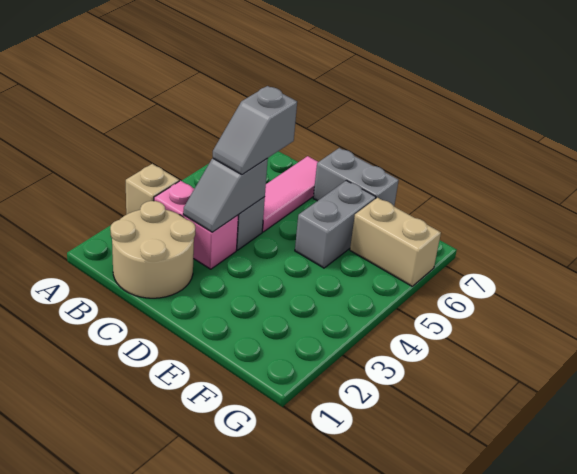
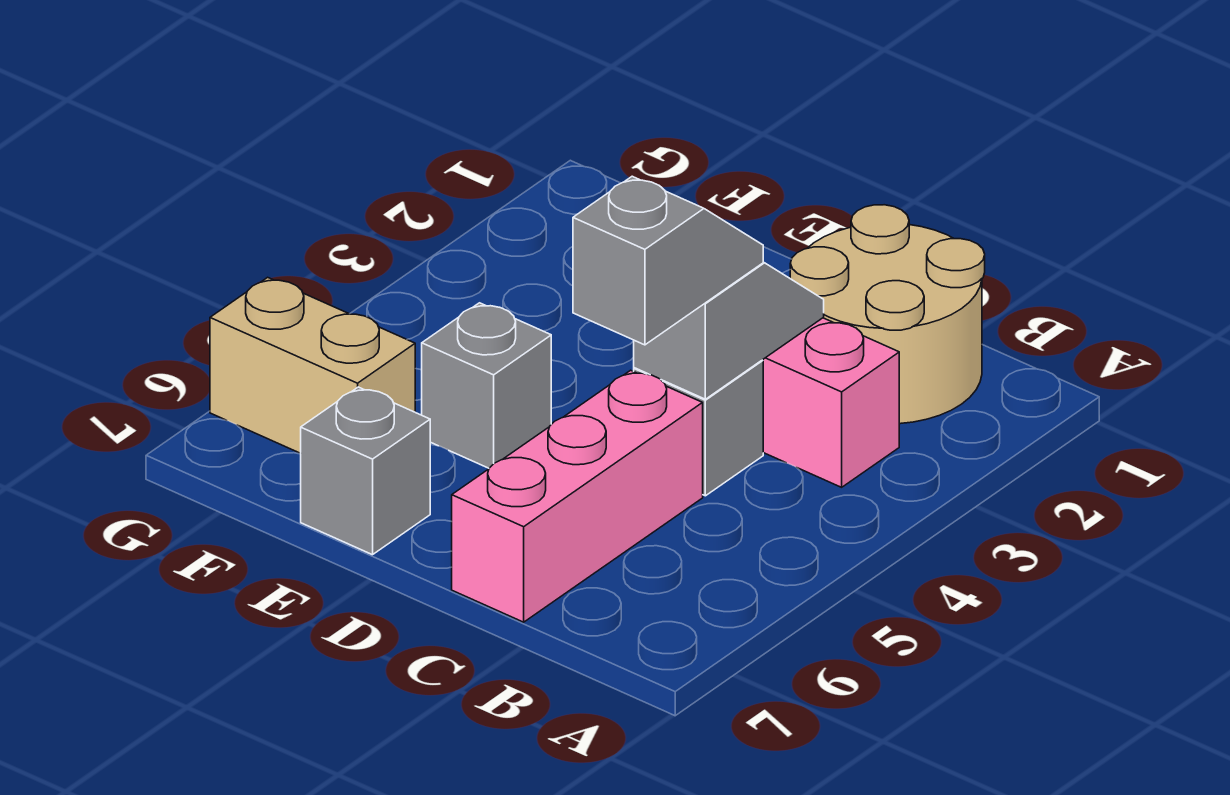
tan 1x1 brick [126,164,179,215] -> none
pink 1x3 tile [262,156,318,232] -> pink 1x3 brick [452,370,703,622]
grey 1x2 brick [313,148,399,206] -> grey 1x1 brick [301,387,430,555]
grey 1x2 brick [295,180,376,268] -> grey 1x1 brick [422,303,551,468]

